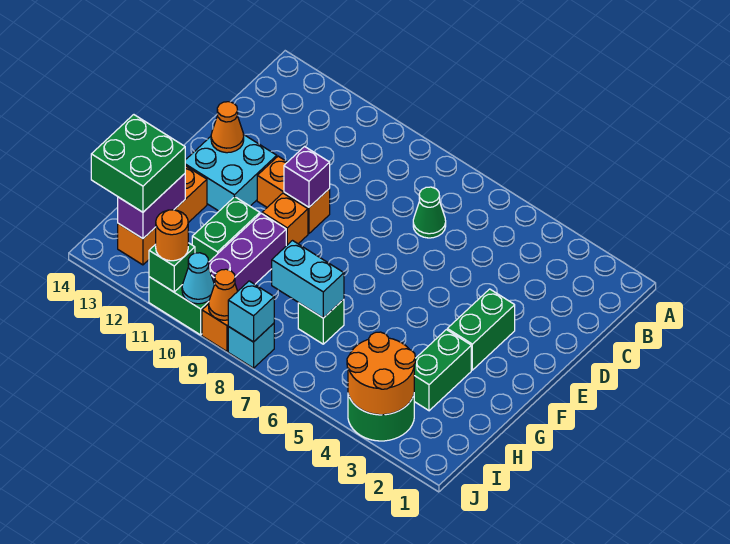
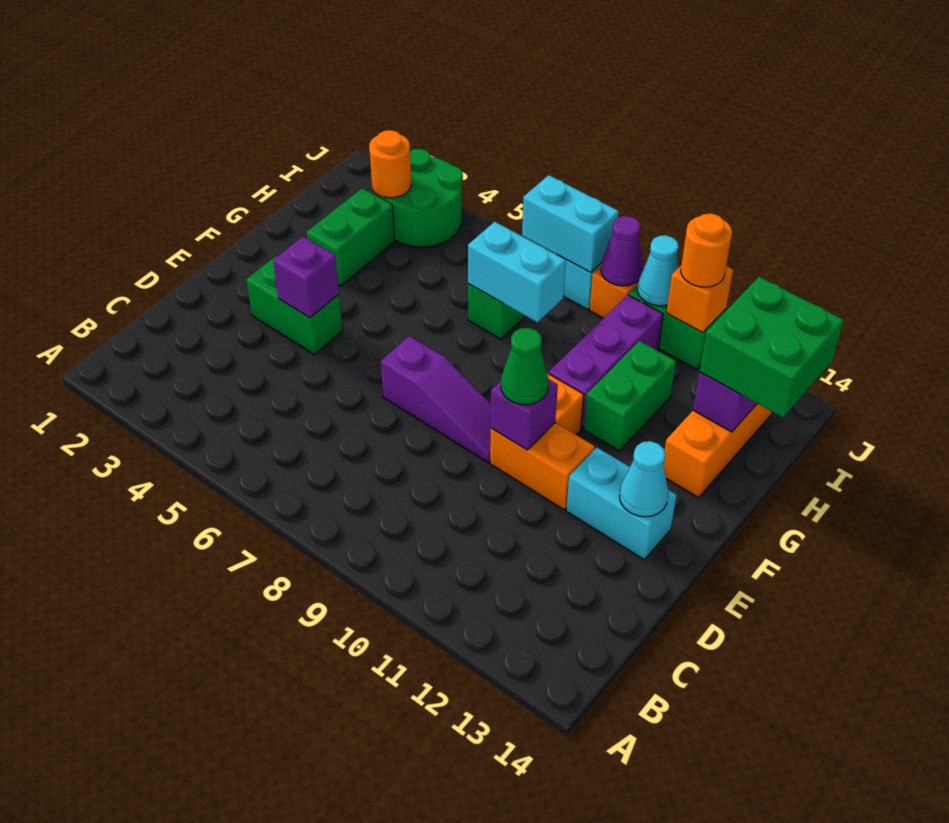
green 1x1 cone [413,187,446,238] -> green 1x1 cone moved to [501,328,549,405]
green 1x2 brick [447,289,515,370] -> green 1x2 brick turned to [246,257,343,354]
none -> purple 1x1 brick [273,237,339,318]
none -> purple 1x3 slope [381,336,491,463]
cyan 2x2 brick [185,134,277,211] -> cyan 1x2 brick [566,447,677,559]
orange 1x1 cone [211,102,244,153] -> cyan 1x1 cone [619,441,668,517]
orange 2x2 round brick [347,332,415,415] -> orange 1x1 round brick [369,130,411,198]
cyan 1x1 brick [228,281,274,342] -> cyan 1x2 brick [522,175,619,272]
orange 1x1 cone [209,269,238,320] -> purple 1x1 cone [601,216,644,286]
green 1x1 brick [149,243,195,292] -> orange 1x1 brick [666,266,733,333]

